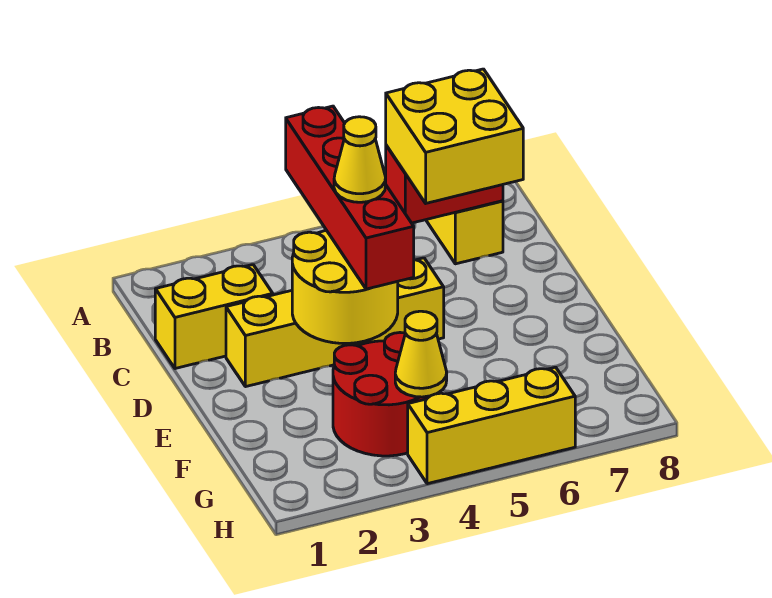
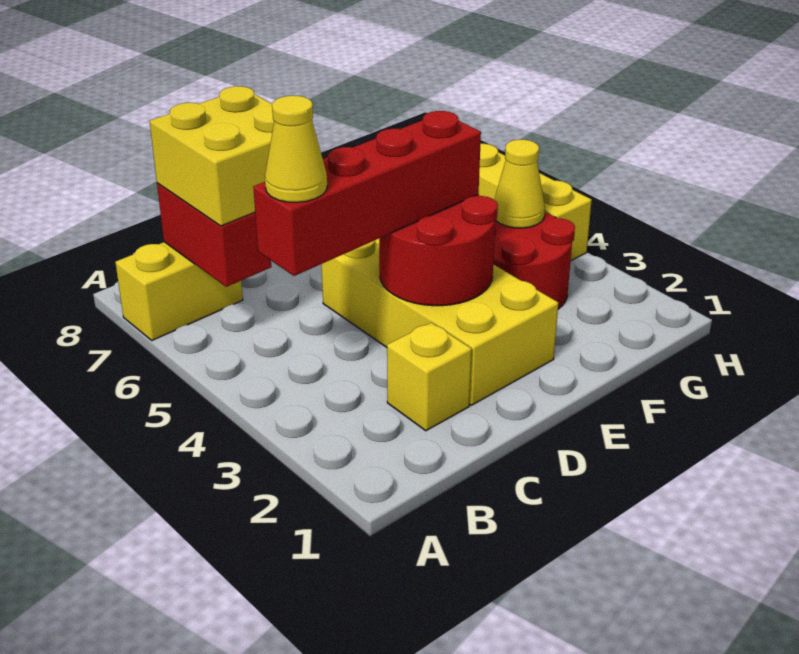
yellow 1x2 brick [155,265,273,369] -> yellow 1x1 brick [387,323,471,431]
yellow 1x4 brick [226,258,444,387] -> yellow 2x4 brick [321,239,558,405]
yellow 2x2 round brick [292,230,398,343] -> red 2x2 round brick [379,195,498,306]
yellow 1x1 cone [334,117,386,202] -> yellow 1x1 cone moved to [265,96,327,202]

